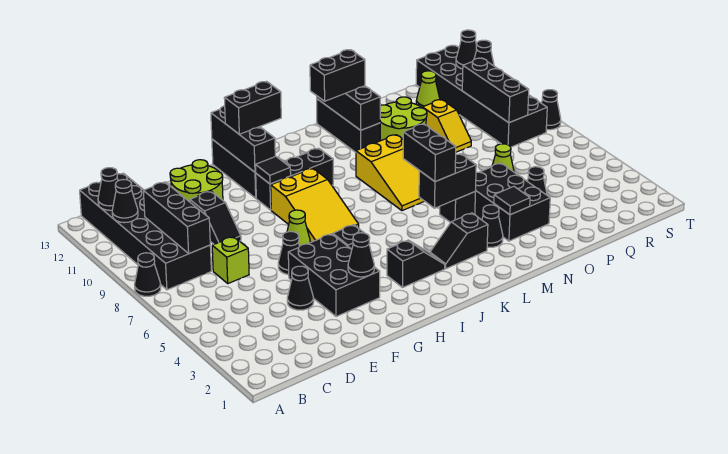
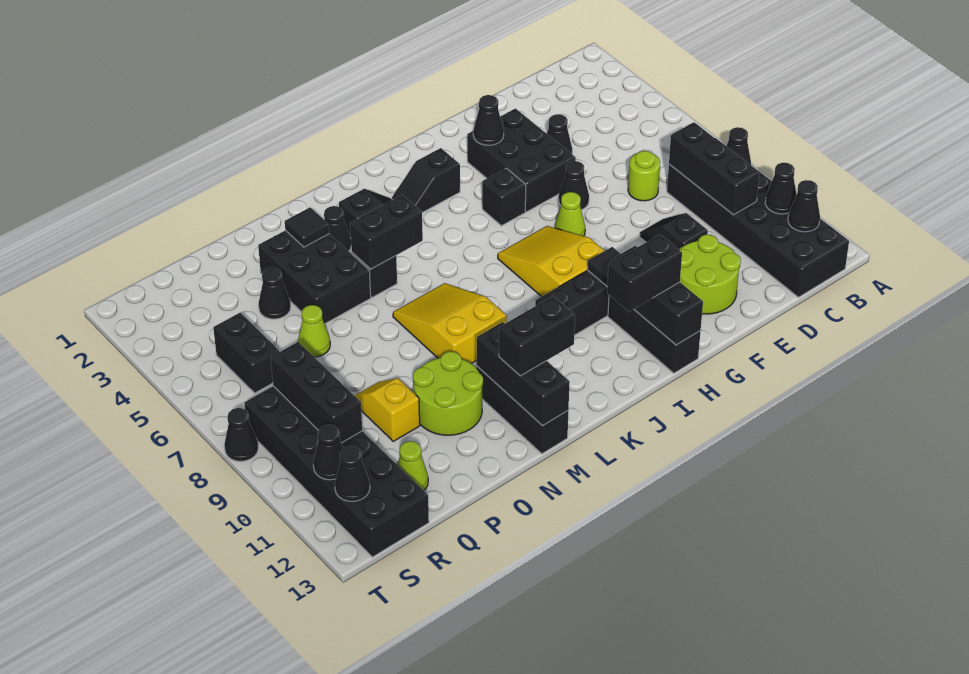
lime 1x1 brick [212,237,249,284] -> lime 1x1 round brick [628,151,660,201]
black 1x2 brick [403,124,456,182] -> black 1x2 brick moved to [213,313,279,393]

